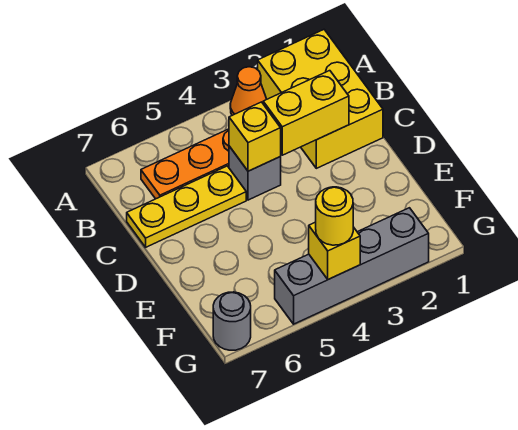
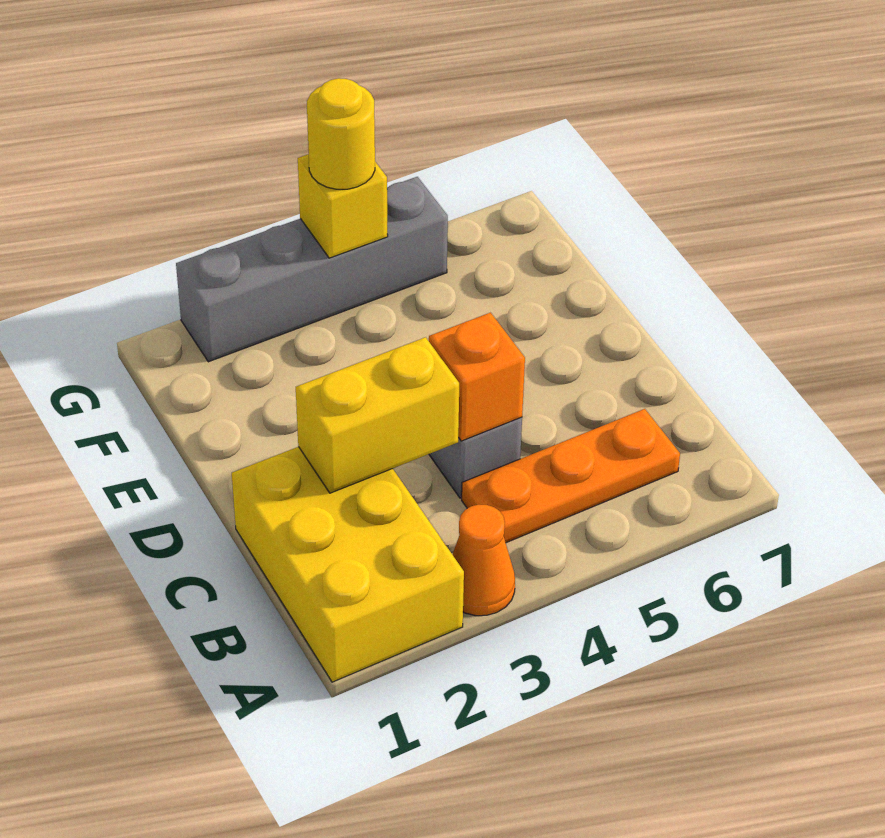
yellow 1x1 brick [229,102,281,171] -> orange 1x1 brick [429,313,525,441]
yellow 1x3 plate [127,166,246,247] -> none
grey 1x1 round brick [213,292,251,350] -> none

